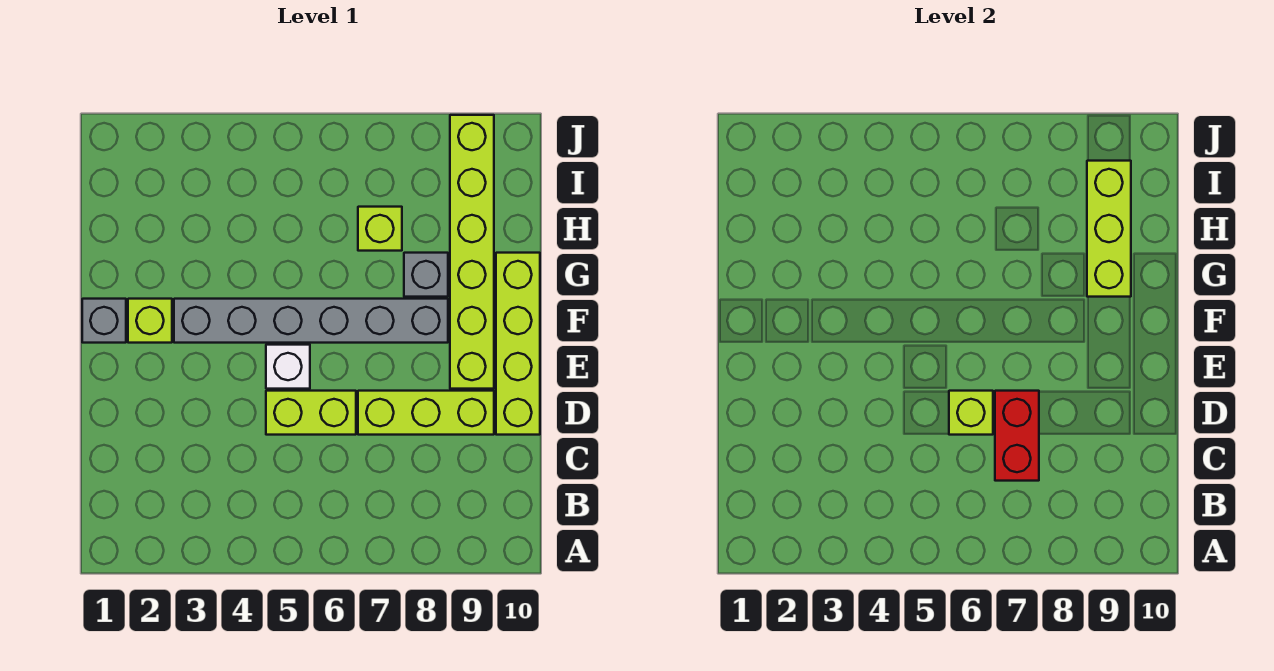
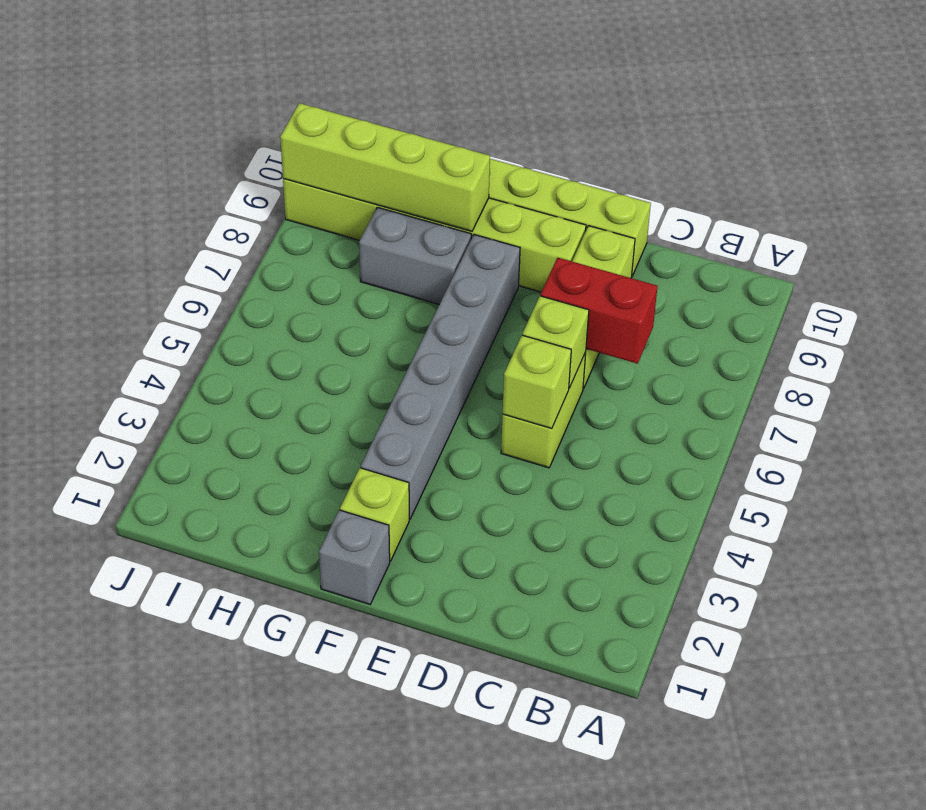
white 1x1 brick [266,345,310,389] -> none
grey 1x1 brick [404,253,448,297] -> grey 1x2 brick [359,207,471,304]
lime 1x3 brick [1087,161,1131,297] -> lime 1x4 brick [280,103,490,231]
lime 1x1 brick [358,207,402,251] -> lime 1x1 brick moved to [503,335,571,429]

